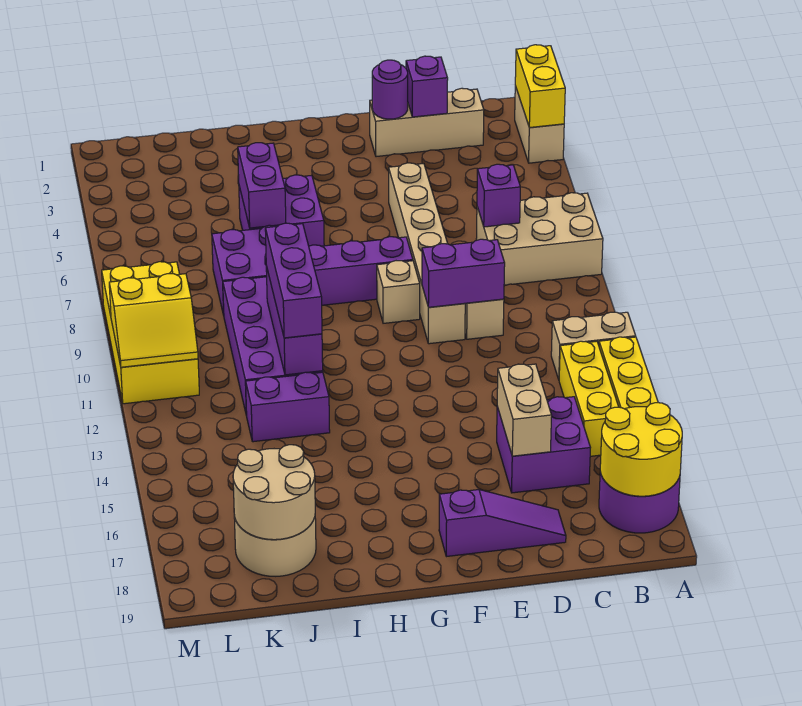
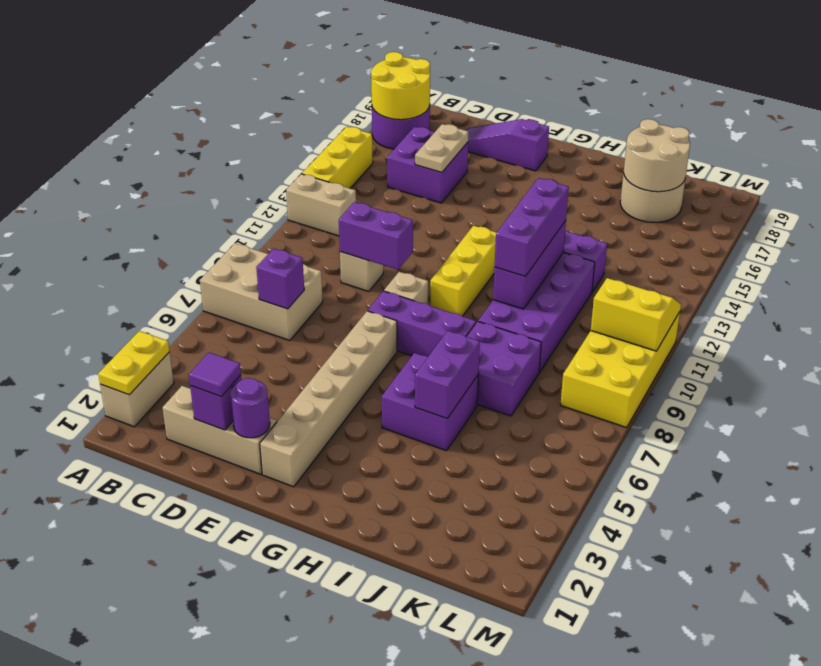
yellow 1x2 brick [515,45,565,128] -> yellow 1x2 plate [98,331,170,395]
yellow 1x3 brick [559,341,619,456] -> yellow 1x3 brick moved to [430,226,497,316]
none -> purple 1x1 tile [189,352,241,397]
tan 1x2 brick [497,364,552,456] -> tan 1x2 plate [415,124,468,172]
tan 1x6 brick [389,163,465,344] -> tan 1x6 brick moved to [260,311,397,487]

